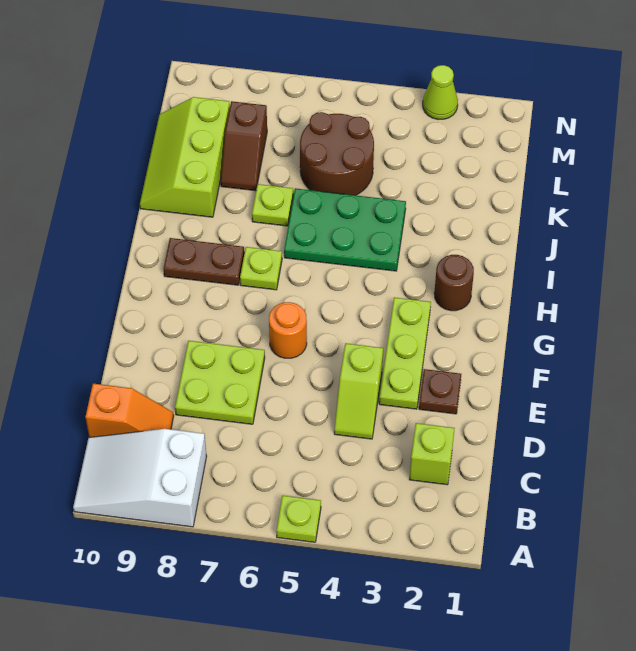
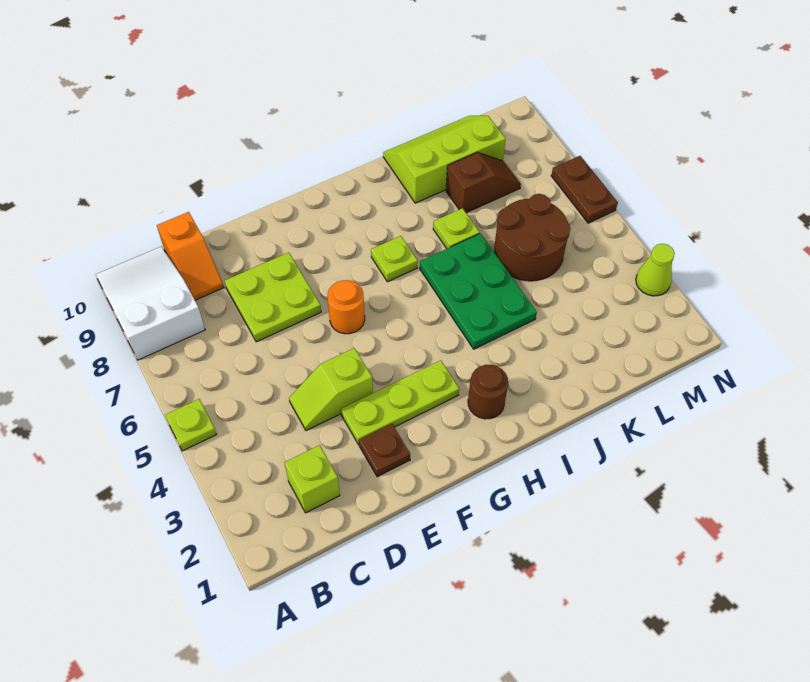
brown 1x2 plate [163,238,244,285] -> brown 1x2 plate moved to [551,156,618,223]
brown 1x2 slope [221,101,267,191] -> brown 1x2 slope turned to [446,153,521,213]

